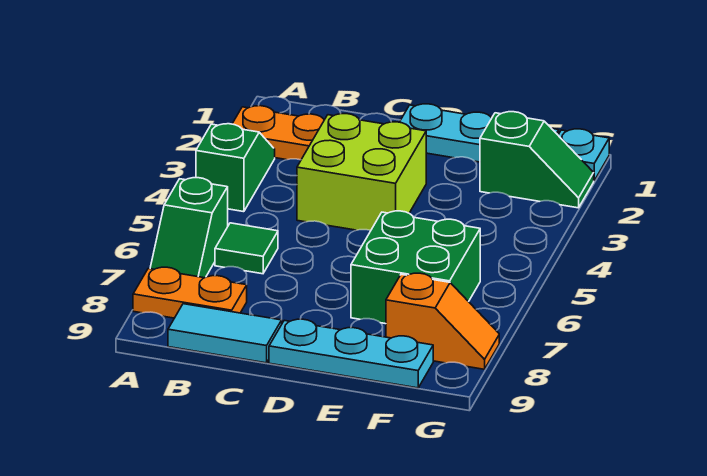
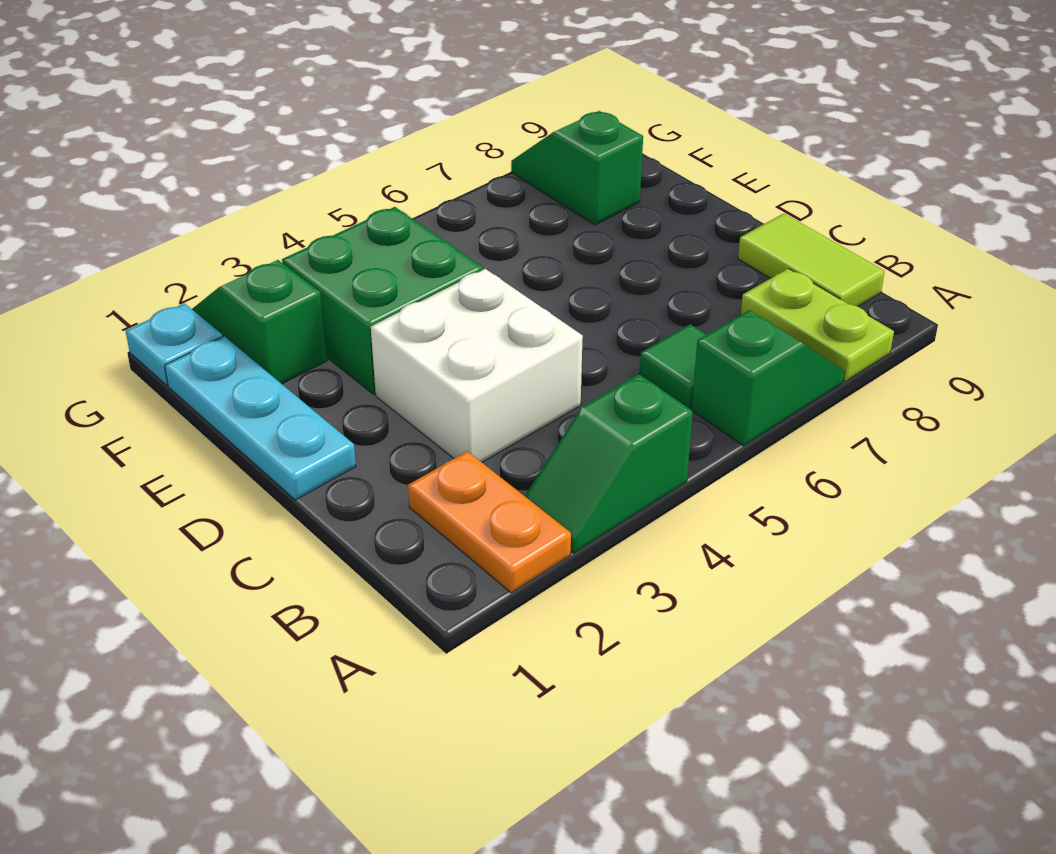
orange 1x2 plate [133,267,247,318] -> lime 1x2 plate [741,269,894,382]
cyan 1x2 tile [168,304,282,363] -> lime 1x2 tile [738,214,885,306]
lime 2x2 brick [297,114,426,230] -> white 2x2 brick [371,269,583,462]
cyan 1x3 plate [269,319,433,388] -> none
green 2x2 brick [351,211,480,324] -> green 2x2 brick moved to [282,207,483,394]
orange 1x2 slope [386,273,499,369] -> green 1x2 slope [511,111,643,225]

